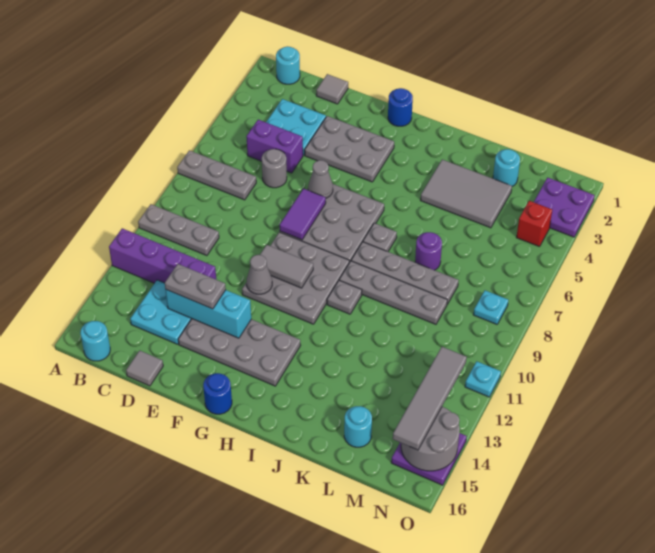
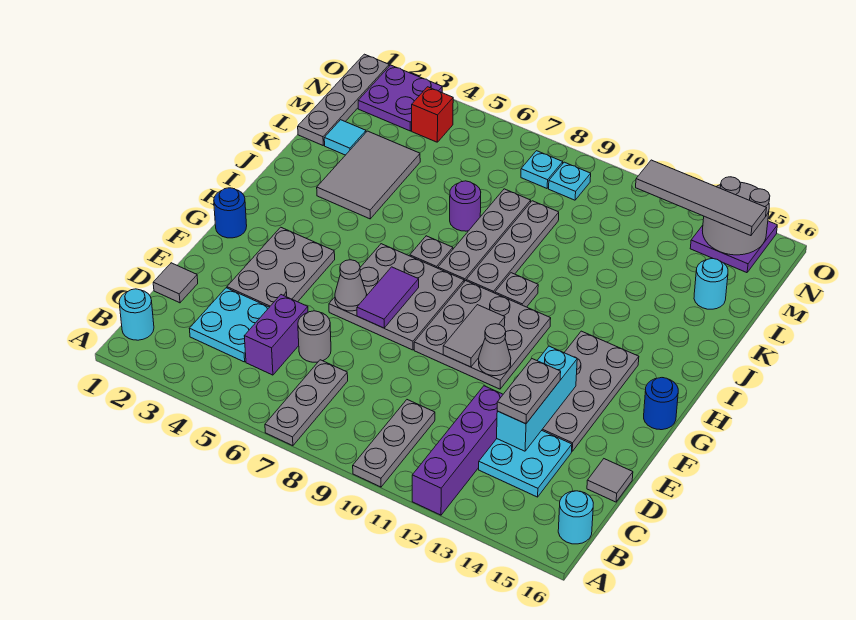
purple 1x2 tile [280,189,326,240] -> purple 1x2 tile turned to [357,267,419,328]
none -> grey 1x4 plate [298,54,389,145]
cyan 1x1 round brick [493,149,520,186] -> cyan 1x1 tile [324,120,366,155]
cyan 1x1 plate [465,361,501,397] -> cyan 1x1 plate moved to [549,162,591,200]

